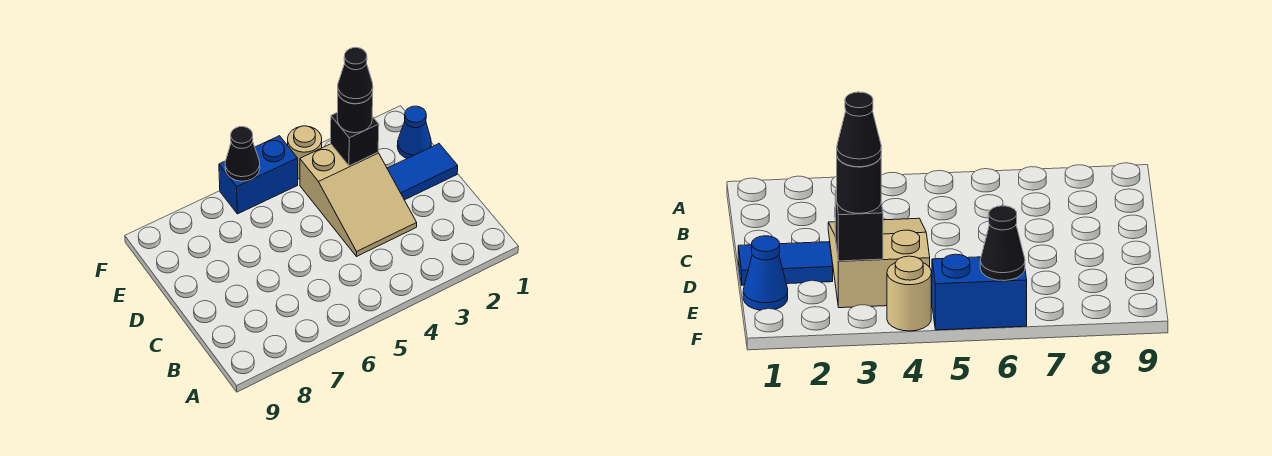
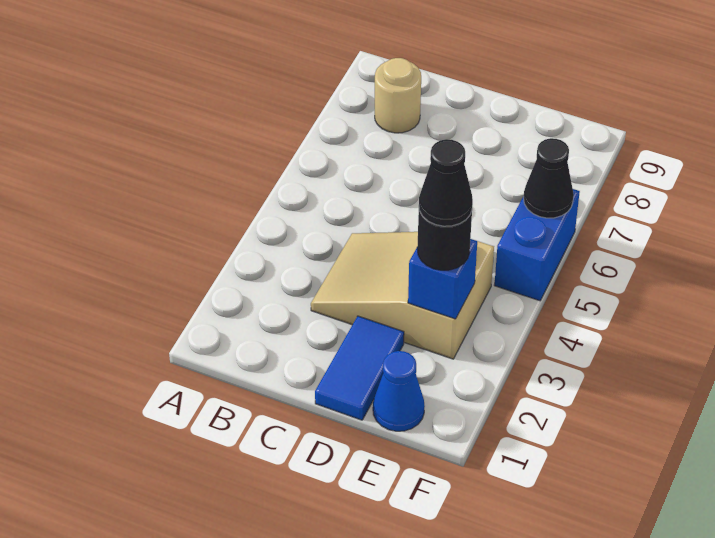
black 1x1 brick [331,112,379,166] -> blue 1x1 brick [408,239,477,319]
tan 1x1 round brick [288,126,322,179] -> tan 1x1 round brick moved to [375,58,421,133]

